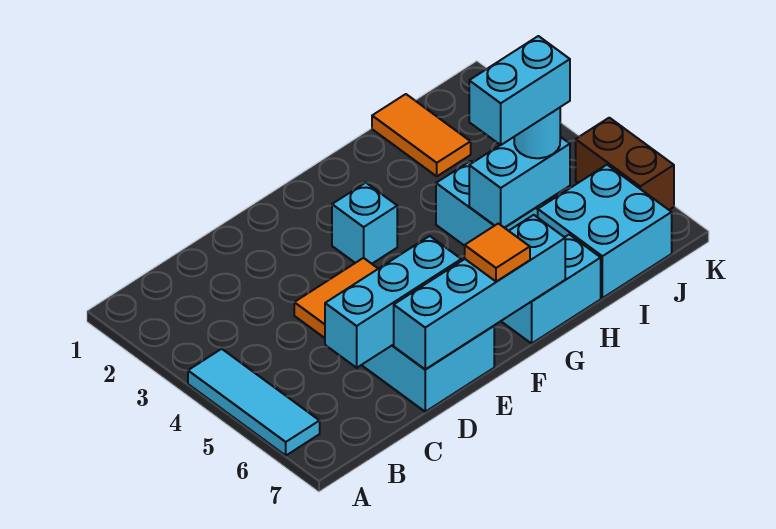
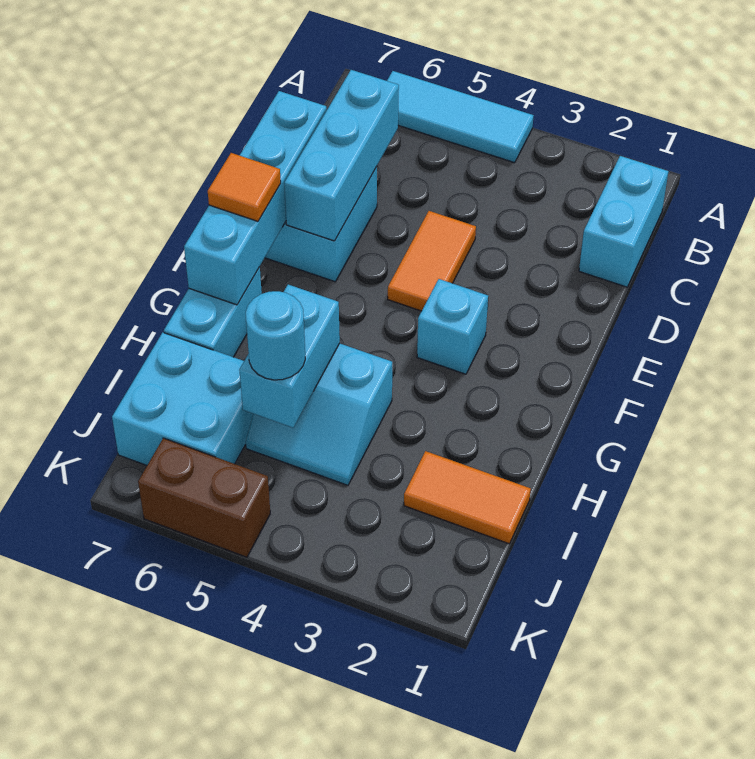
cyan 1x2 brick [469,36,570,145] -> cyan 1x2 brick moved to [579,156,668,287]

